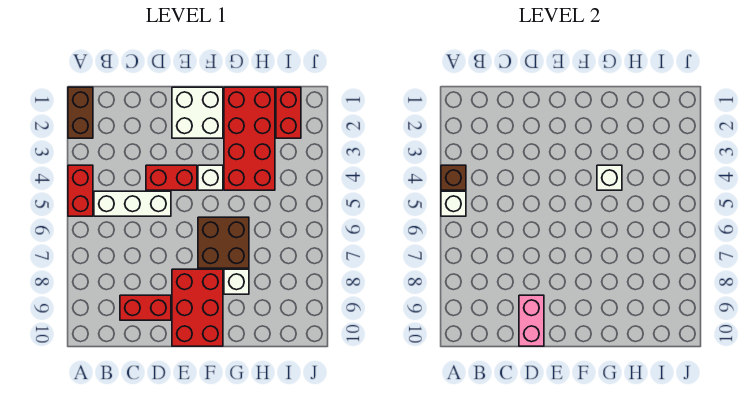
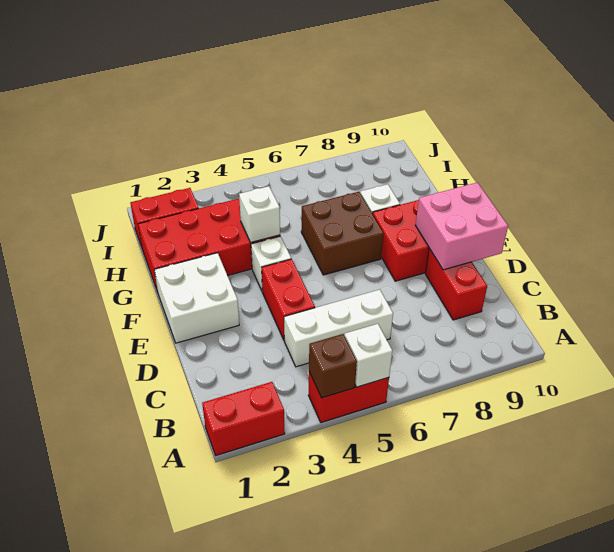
brown 1x2 brick [68,87,93,138] -> red 1x2 brick [202,382,285,455]
white 1x3 brick [94,191,171,216] -> white 1x3 brick turned to [284,290,393,367]
pink 1x2 brick [519,295,544,346] -> pink 2x2 brick [415,182,508,270]

